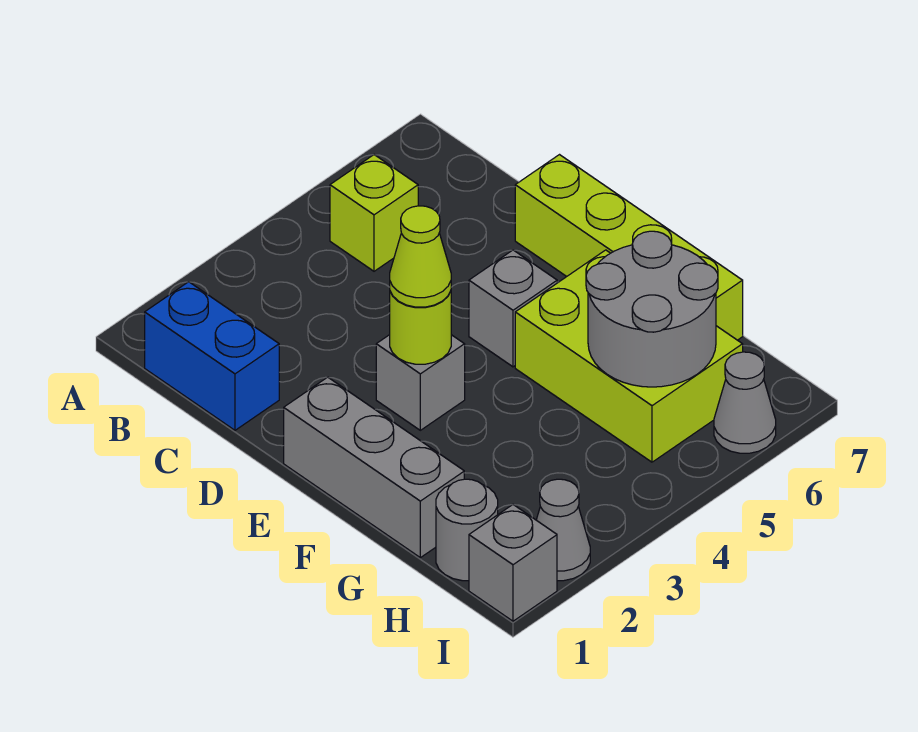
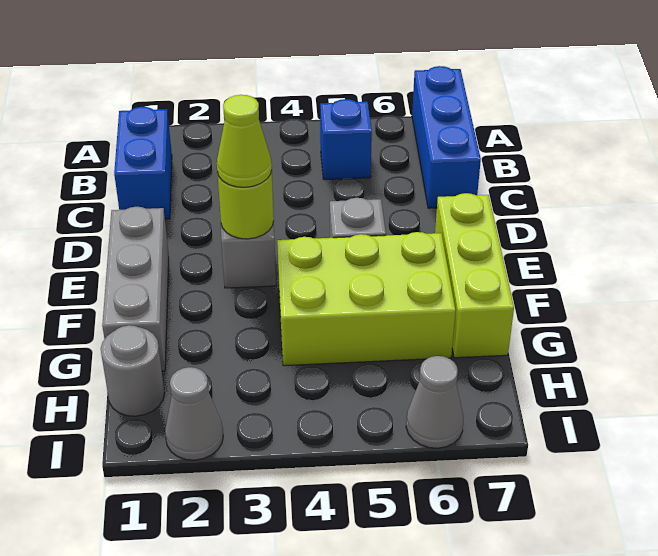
none -> blue 1x3 brick [412,66,481,208]
lime 1x1 brick [330,155,418,271] -> blue 1x1 brick [320,99,372,180]
lime 1x4 brick [515,155,743,340] -> lime 1x3 brick [435,193,514,358]
lime 2x3 brick [515,250,743,462] -> lime 2x3 brick turned to [277,232,456,366]
grey 2x2 round brick [586,231,718,387] -> none
grey 1x1 brick [469,505,557,621] -> none

